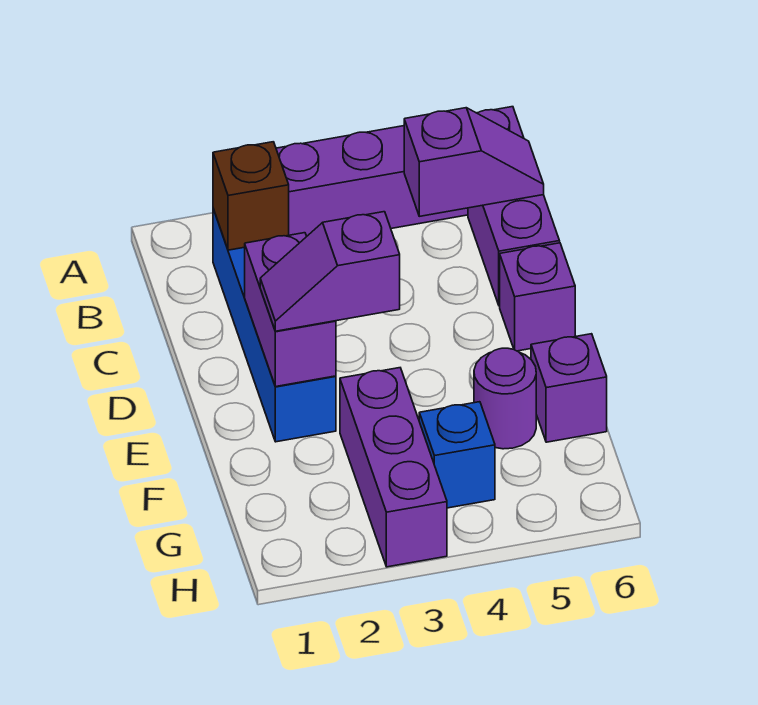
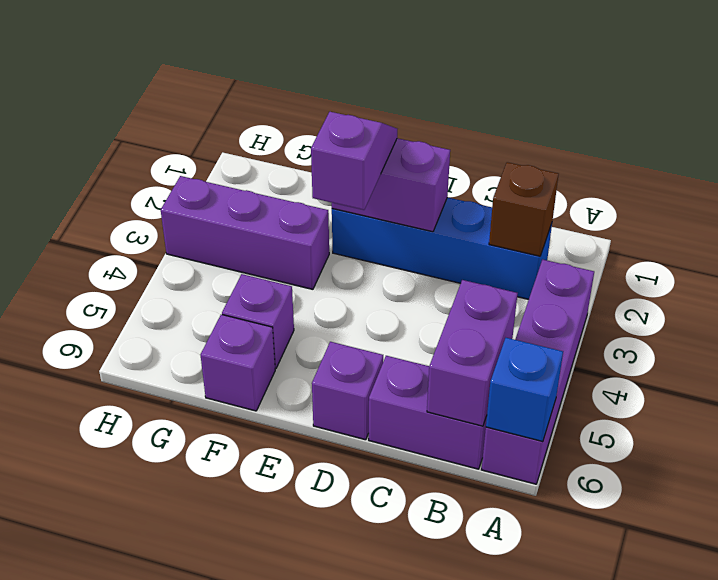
purple 1x2 slope [404,108,544,216] -> purple 1x2 brick [427,280,518,426]
purple 1x1 round brick [474,348,536,449] -> purple 1x1 brick [222,274,294,369]
blue 1x1 brick [419,402,495,508] -> blue 1x1 brick moved to [486,338,563,442]

